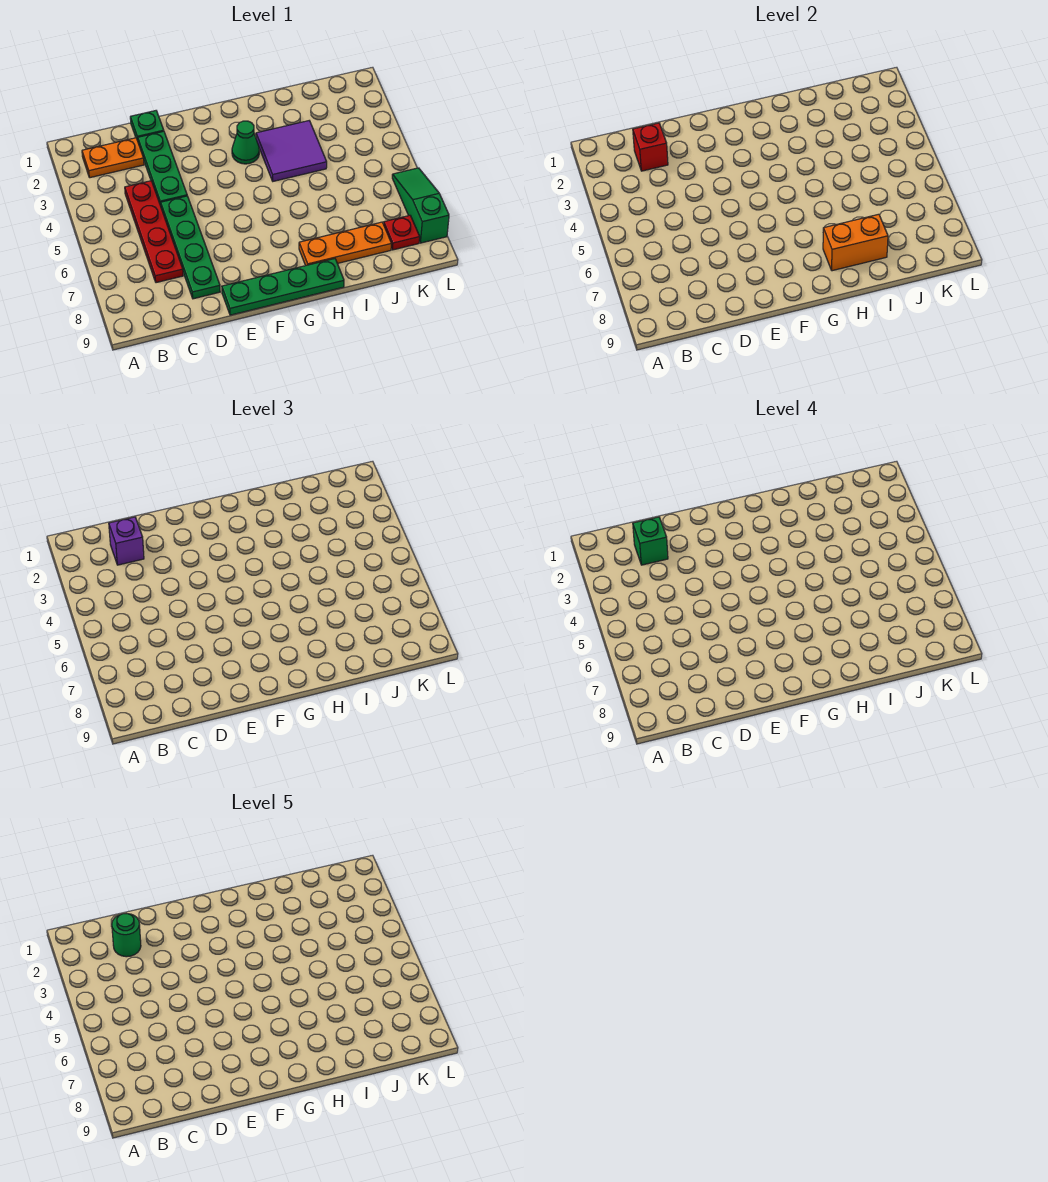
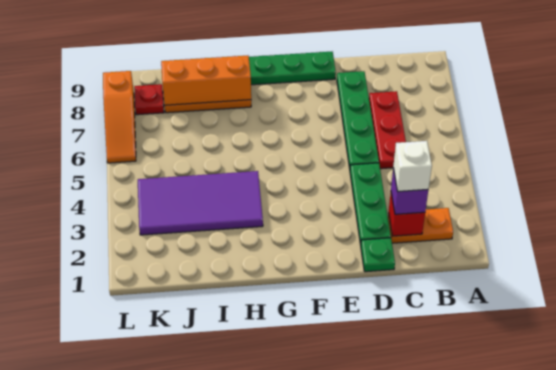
green 1x1 brick [633,517,668,565] -> white 1x1 brick [393,141,432,192]
green 1x1 round brick [112,914,141,957] -> none
red 1x4 plate [125,181,183,283] -> red 1x3 plate [369,91,406,169]
green 1x1 cone [232,121,259,164] -> none
purple 2x2 tile [256,121,327,181] -> purple 2x4 tile [138,171,263,235]
orange 1x2 brick [823,214,888,271] -> orange 1x3 brick [161,56,251,105]
green 1x3 slope [392,168,449,243] -> orange 1x3 slope [103,71,136,163]

